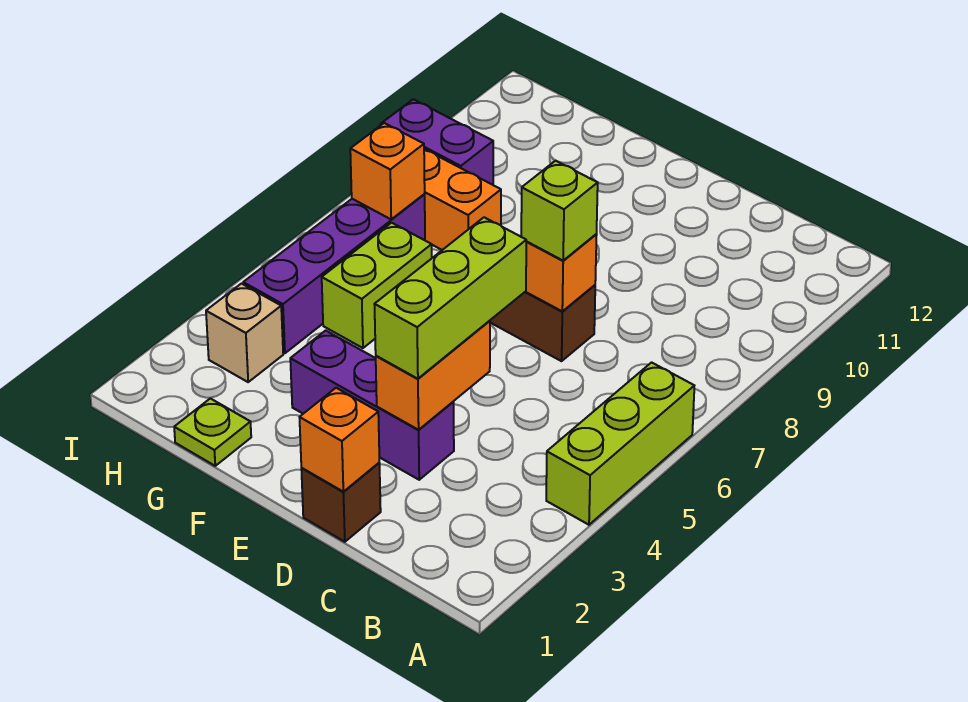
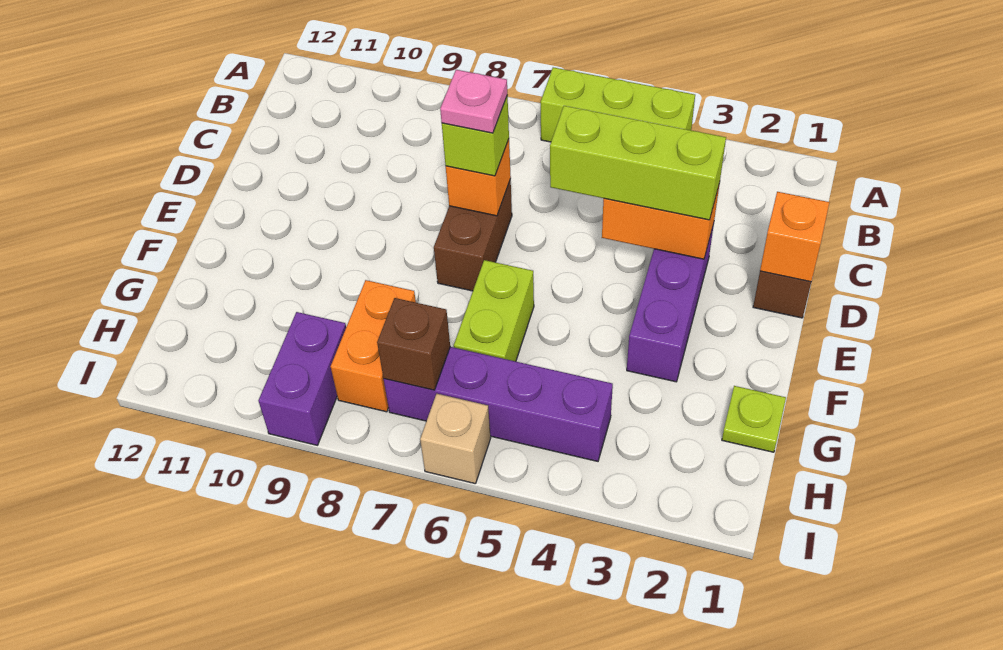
none -> pink 1x1 plate [440,70,507,133]
lime 1x2 brick [322,223,432,348] -> lime 1x2 brick turned to [454,260,534,361]
tan 1x1 brick [206,284,283,382] -> tan 1x1 brick moved to [420,394,491,484]
orange 1x1 brick [350,123,425,219] -> brown 1x1 brick [377,298,450,390]

